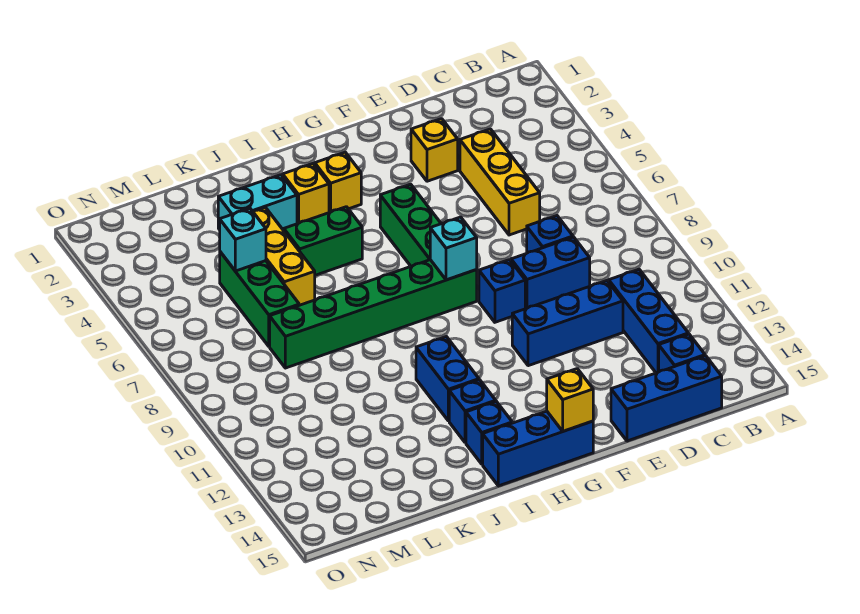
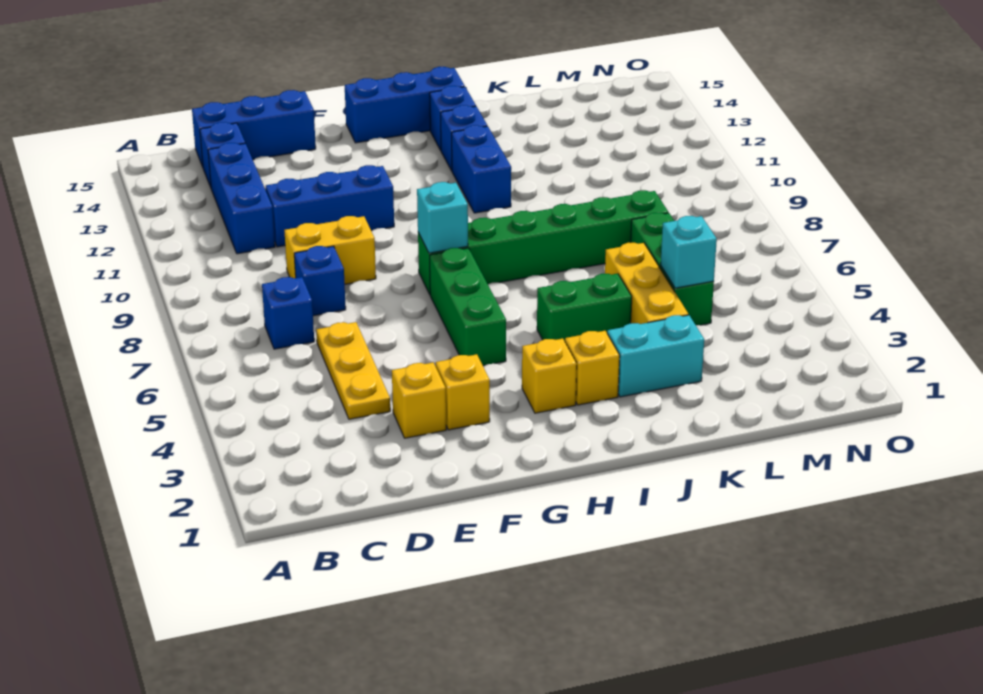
yellow 1x3 brick [460,129,540,235] -> yellow 1x3 plate [316,322,390,419]
blue 1x2 brick [511,237,590,309] -> yellow 1x2 brick [284,216,376,284]
blue 1x1 brick [479,260,525,322] -> blue 1x1 brick moved to [262,277,314,349]
yellow 1x1 brick [547,369,593,431] -> yellow 1x1 brick moved to [436,354,490,430]

